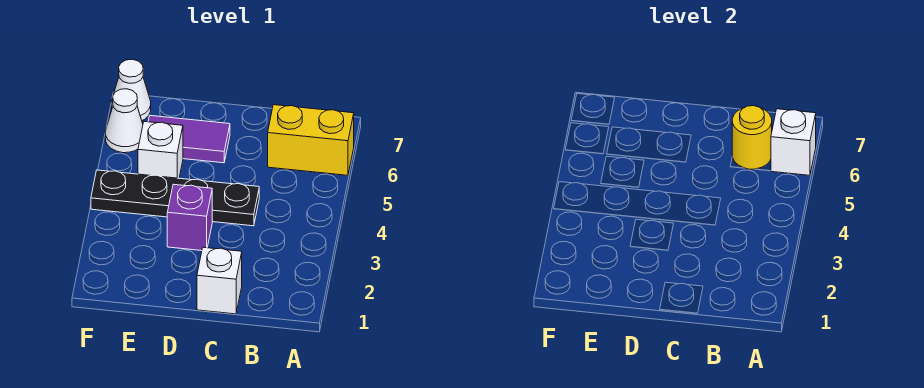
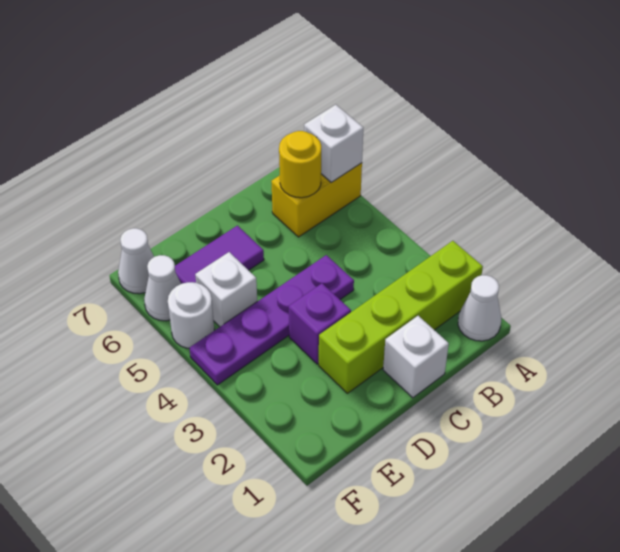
none -> white 1x1 cone [458,275,501,341]
none -> lime 1x4 brick [319,241,483,393]
black 1x4 plate [91,170,259,226] -> purple 1x4 plate [189,255,354,385]
none -> white 1x1 round brick [168,282,214,348]

